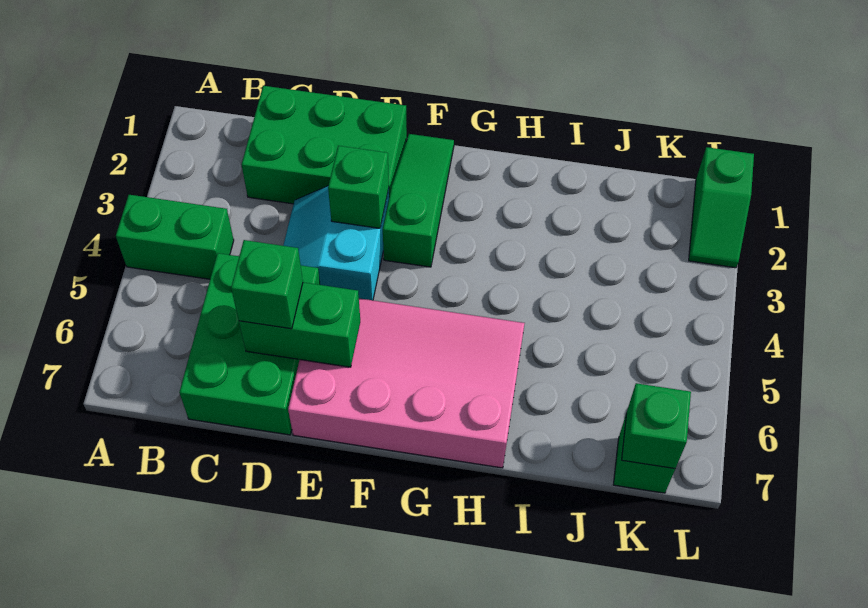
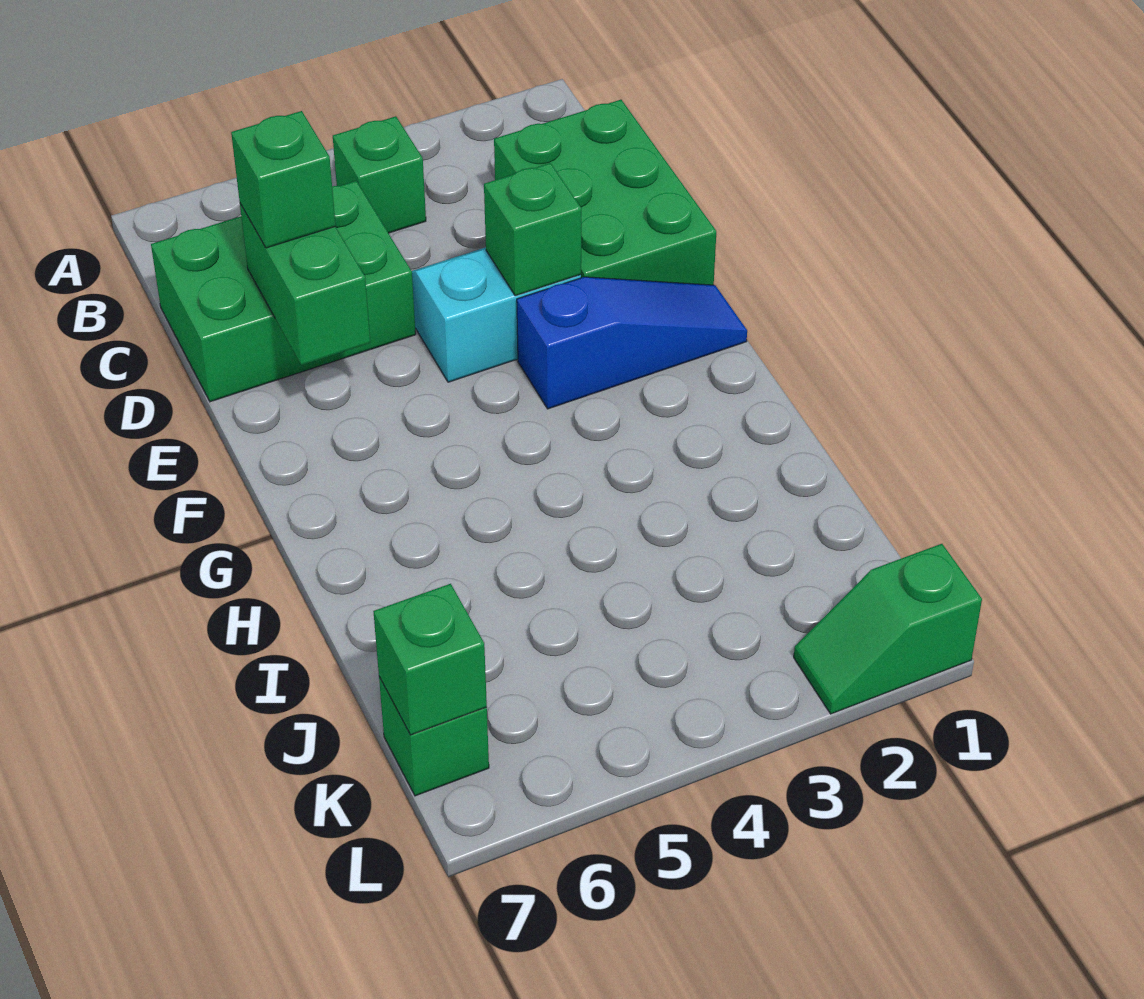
green 1x2 brick [116,195,234,279] -> green 1x1 brick [333,116,426,233]
pink 3x4 slope [288,298,525,468] -> none
green 1x3 slope [383,134,454,267] -> blue 1x3 slope [517,277,747,409]

